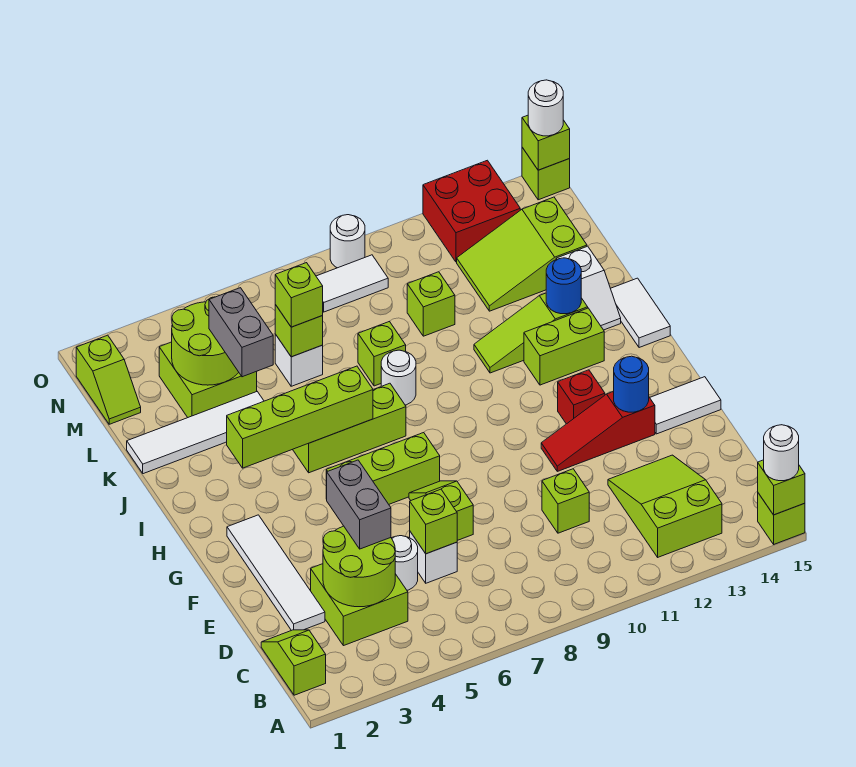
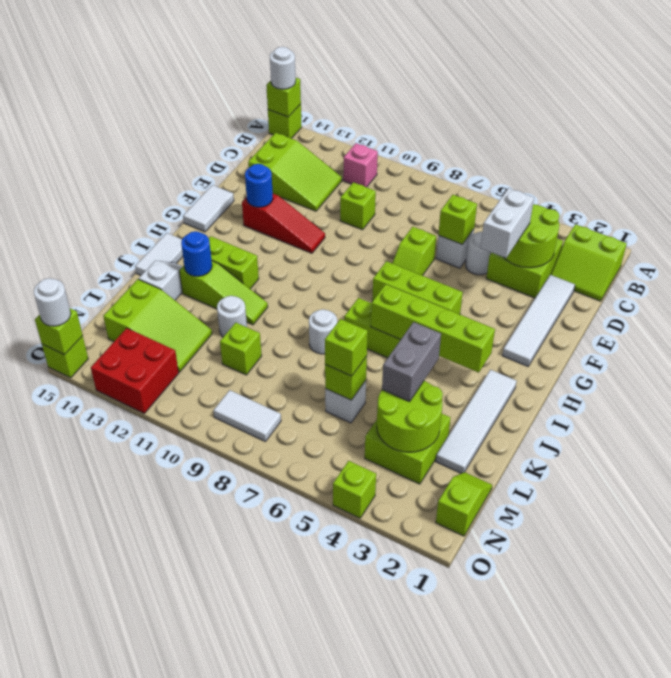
lime 1x2 slope [261,630,326,695] -> lime 2x2 slope [551,224,627,301]
none -> pink 1x1 brick [343,143,378,187]
lime 2x3 slope [608,455,722,557] -> lime 2x3 slope turned to [248,133,342,211]
grey 1x2 brick [327,460,391,549] -> white 1x2 brick [481,188,534,258]
white 1x2 tile [650,377,721,434] -> white 1x2 tile turned to [183,185,234,232]
red 1x1 brick [558,370,605,424] -> none
white 1x4 tile [127,392,264,474] -> white 1x4 tile turned to [436,370,517,473]
lime 1x1 brick [358,321,406,386] -> lime 1x1 brick moved to [333,461,376,518]
white 1x1 round brick [330,215,365,268] -> white 1x1 round brick moved to [217,296,247,337]

